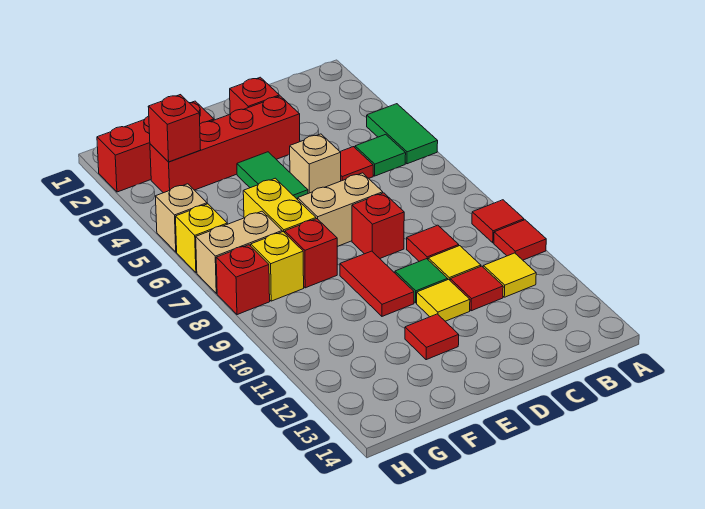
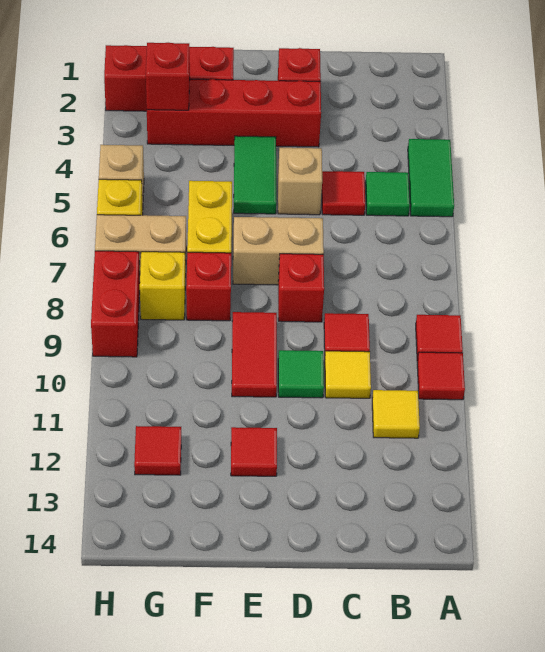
red 1x1 tile [450,266,503,311] -> red 1x1 tile moved to [134,426,181,475]
yellow 1x1 tile [417,279,470,321] -> none
red 1x1 brick [216,245,270,315] -> red 1x2 brick [91,251,140,357]

